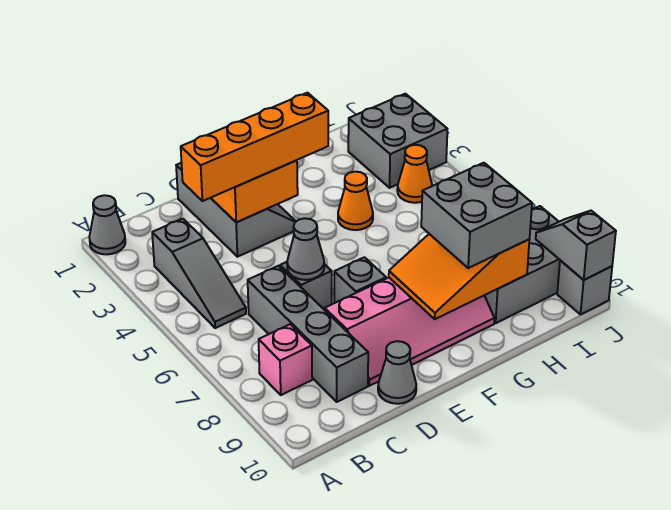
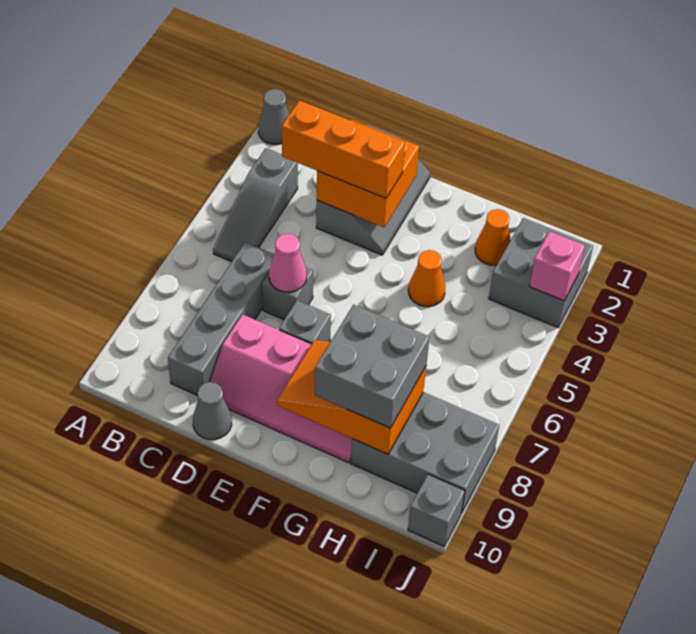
pink 1x1 brick [259,324,312,395] -> pink 1x1 brick moved to [529,231,585,301]
orange 1x4 brick [181,93,328,201] -> orange 1x3 brick [282,100,405,198]
grey 1x1 cone [287,218,324,280] -> pink 1x1 cone [269,234,307,292]
orange 1x1 cone [397,145,432,203] -> orange 1x1 cone moved to [475,209,511,265]
grey 1x2 slope [536,211,616,280] -> none

